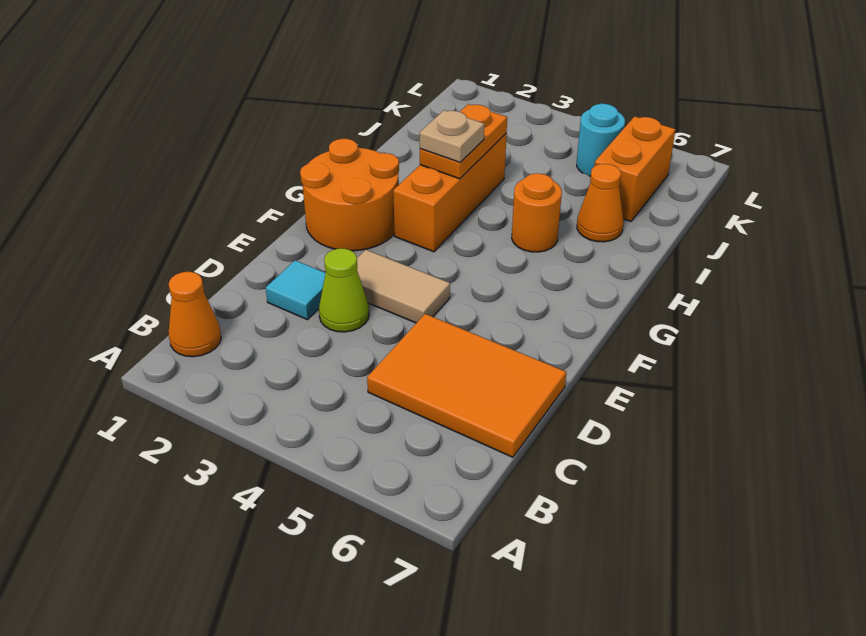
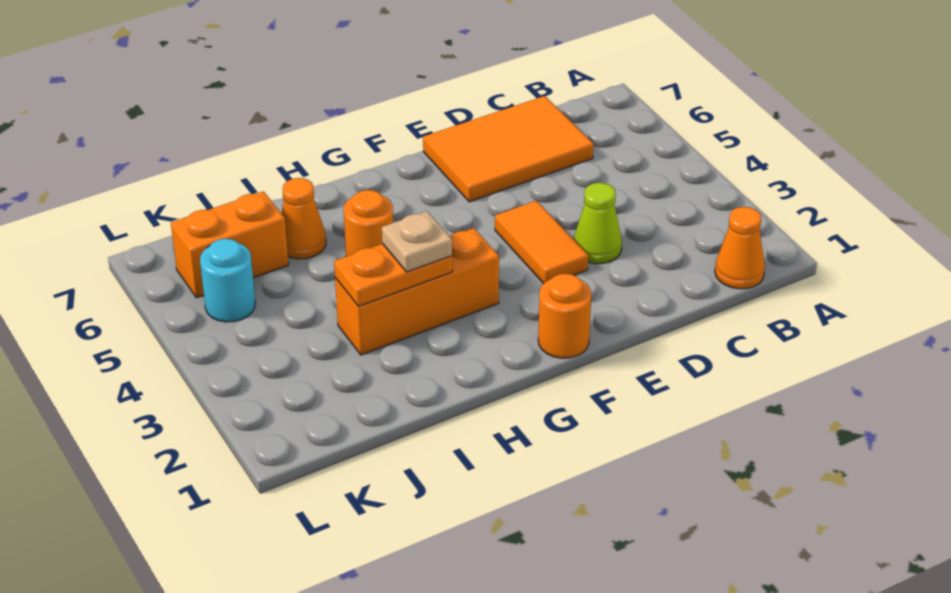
orange 2x3 tile [367,314,566,457] -> orange 2x3 tile turned to [423,96,594,202]
cyan 1x1 tile [266,260,326,320] -> none
tan 1x2 tile [357,250,450,323] -> orange 1x2 tile [495,201,588,284]
orange 2x2 round brick [300,139,399,251] -> orange 1x1 round brick [538,274,591,358]

